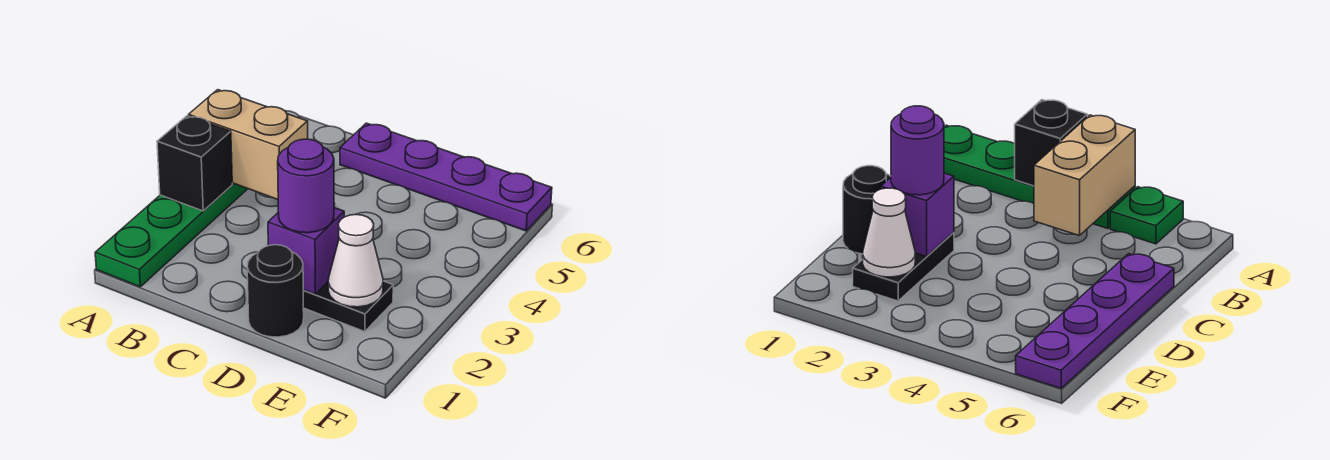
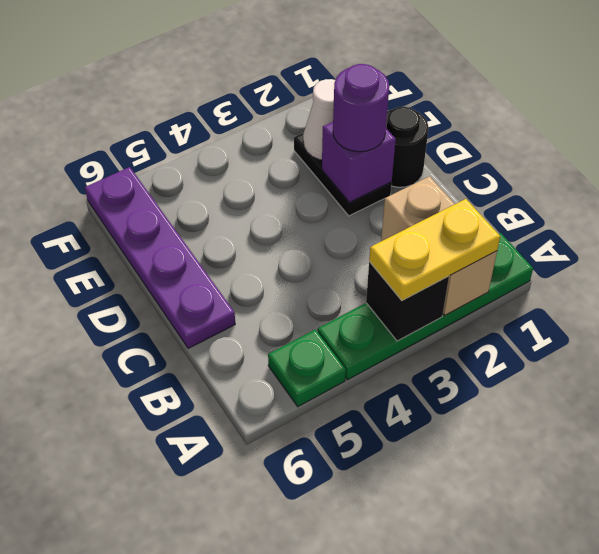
none -> yellow 1x2 plate [369,199,500,301]
tan 1x2 brick [189,90,308,199] -> tan 1x2 brick moved to [381,176,497,315]

